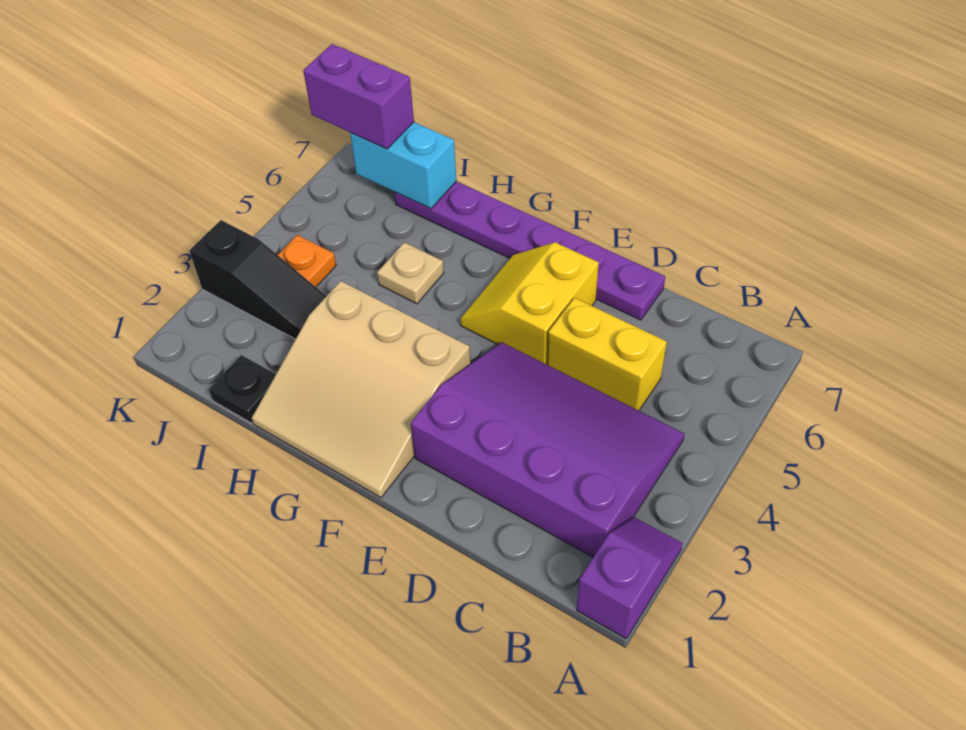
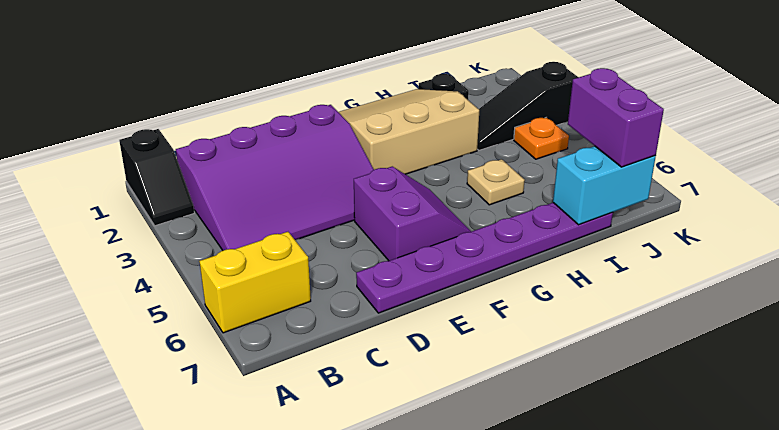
purple 1x2 slope [577,517,683,639] -> black 1x2 slope [119,129,194,226]
yellow 1x2 brick [547,298,667,411] -> yellow 1x2 brick moved to [199,232,311,333]
yellow 2x2 slope [460,242,599,365] -> purple 2x2 slope [354,167,471,261]
purple 1x2 brick [303,44,414,149] -> purple 1x2 brick turned to [568,68,664,167]

